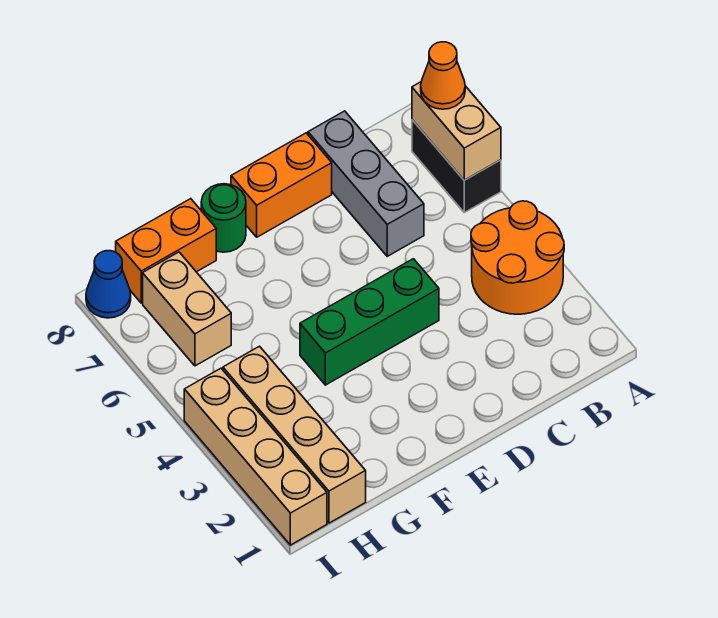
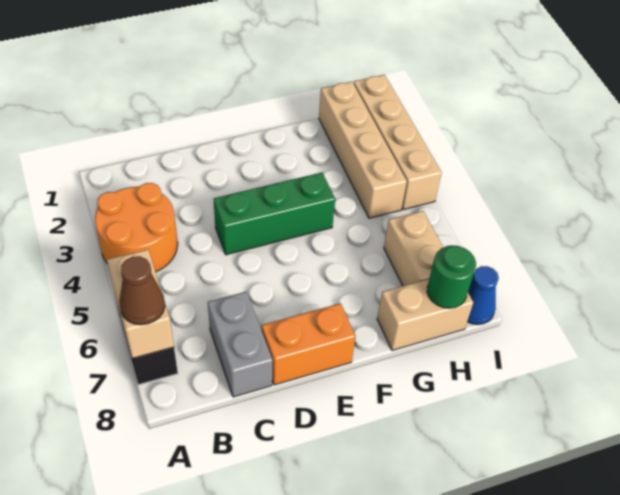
orange 1x1 cone [421,42,465,109] -> brown 1x1 cone [119,256,165,325]
grey 1x3 brick [308,111,424,256] -> grey 1x2 brick [208,292,273,397]
green 1x1 round brick [201,184,246,252] -> green 1x1 round brick moved to [427,245,476,308]
orange 1x2 brick [116,199,216,303] -> tan 1x2 brick [377,279,473,350]

